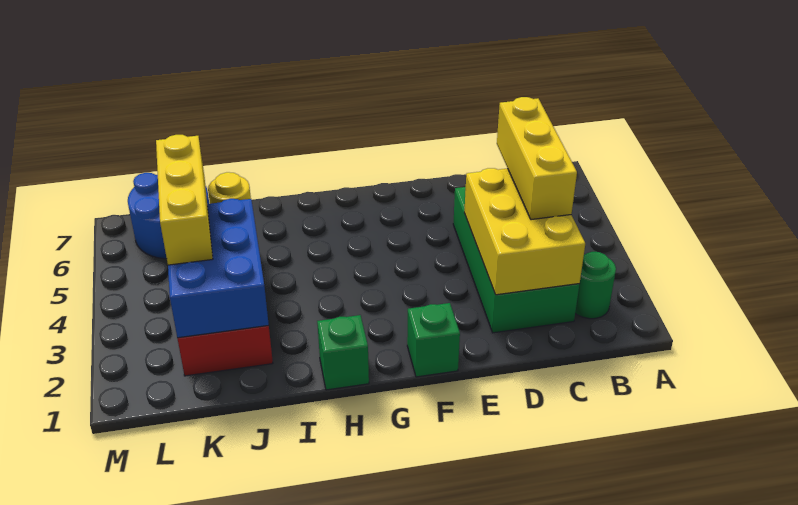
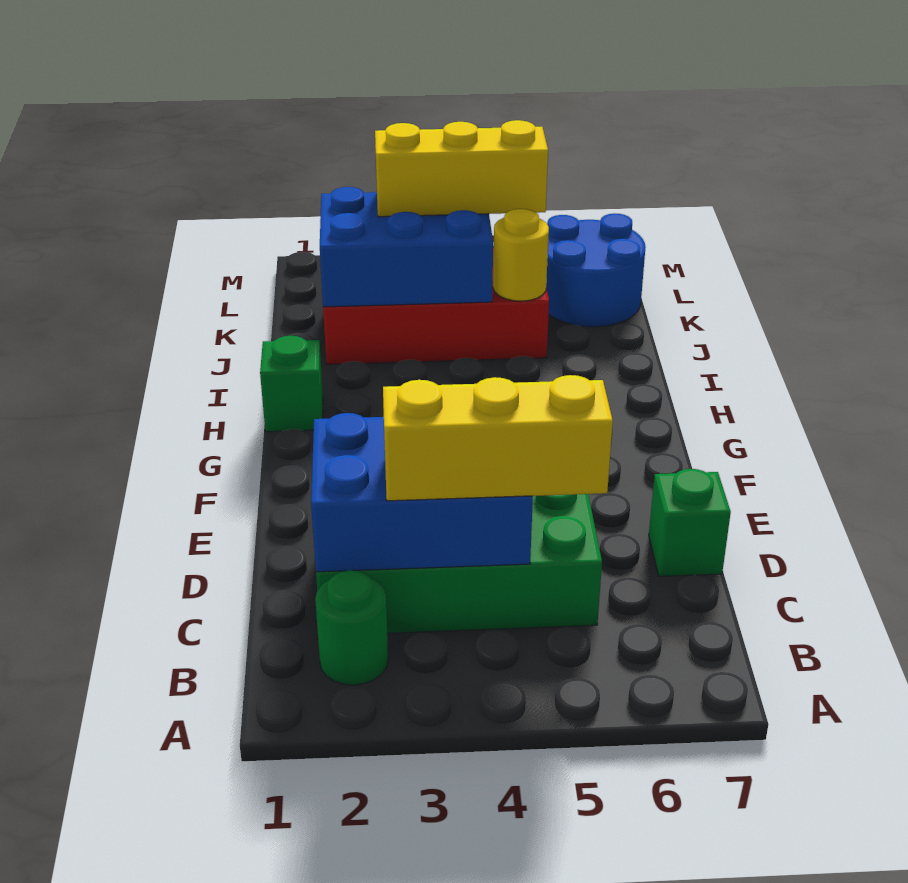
yellow 2x3 brick [464,168,585,295] -> blue 2x3 brick [311,413,533,572]
green 1x1 brick [407,303,460,377] -> green 1x1 brick moved to [649,469,731,576]

